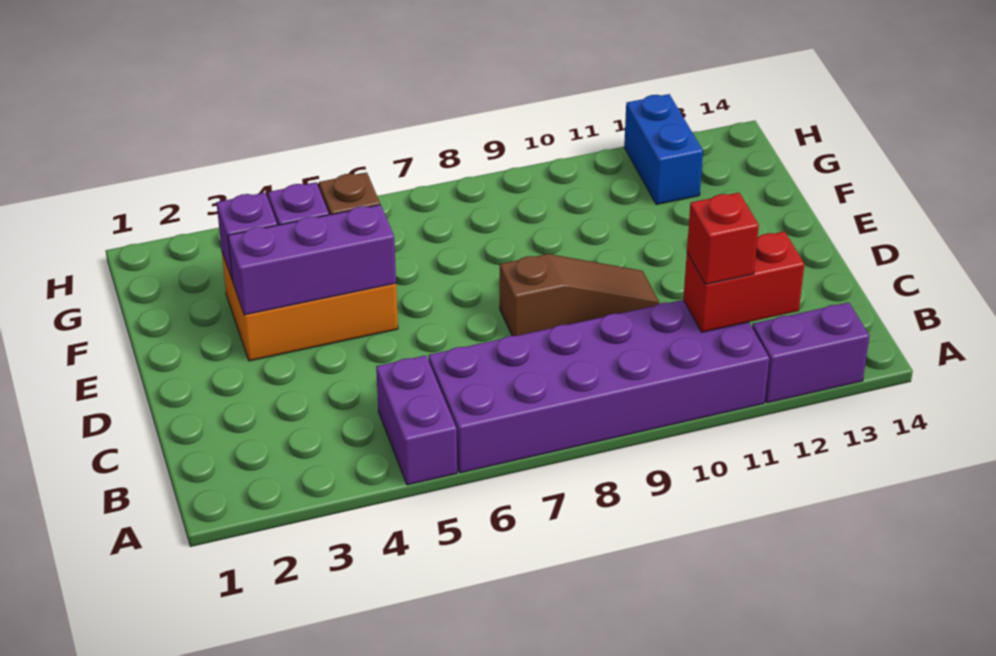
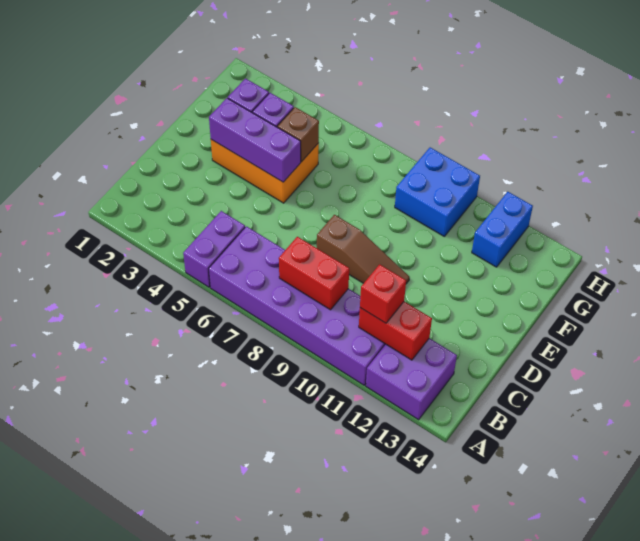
purple 1x2 brick [752,302,869,403] -> purple 2x2 brick [366,338,457,420]
none -> red 1x2 brick [279,237,349,310]
none -> blue 2x2 brick [395,147,480,236]

